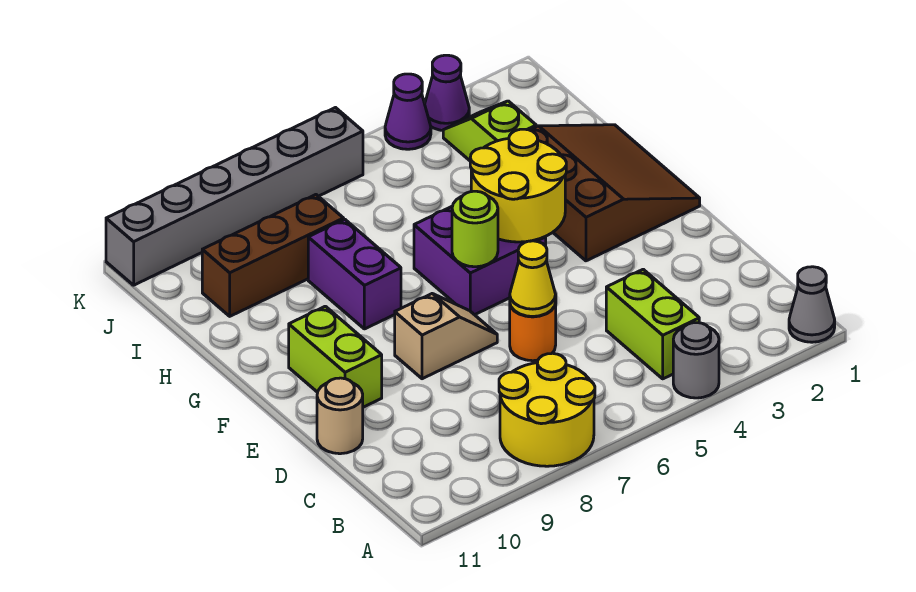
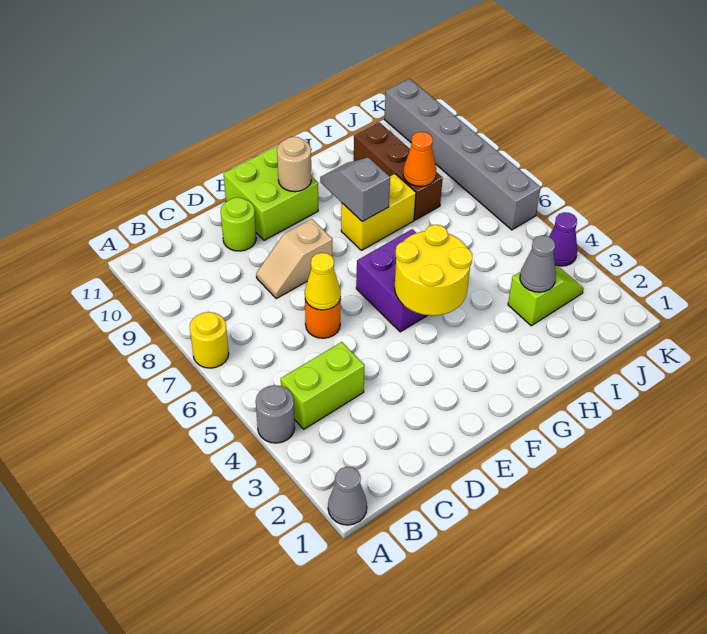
yellow 2x2 round brick [499,353,595,466] -> yellow 1x1 round brick [190,312,229,368]
tan 1x1 round brick [317,378,363,454] -> tan 1x1 round brick moved to [277,137,311,192]
tan 1x2 slope [395,294,497,379] -> tan 1x2 slope turned to [256,219,332,299]
lime 1x2 brick [289,306,382,407] -> lime 2x2 brick [224,145,318,240]
brown 3x3 slope [530,125,700,261] -> none
lime 1x1 round brick [452,191,498,267] -> lime 1x1 round brick moved to [221,197,256,251]
purple 1x2 brick [308,219,401,329] -> yellow 1x2 brick [341,174,416,250]
none -> grey 1x2 slope [320,157,390,222]
none -> grey 1x1 cone [520,235,556,292]
none -> orange 1x1 cone [403,132,436,186]
purple 1x1 cone [425,55,469,130] -> none

